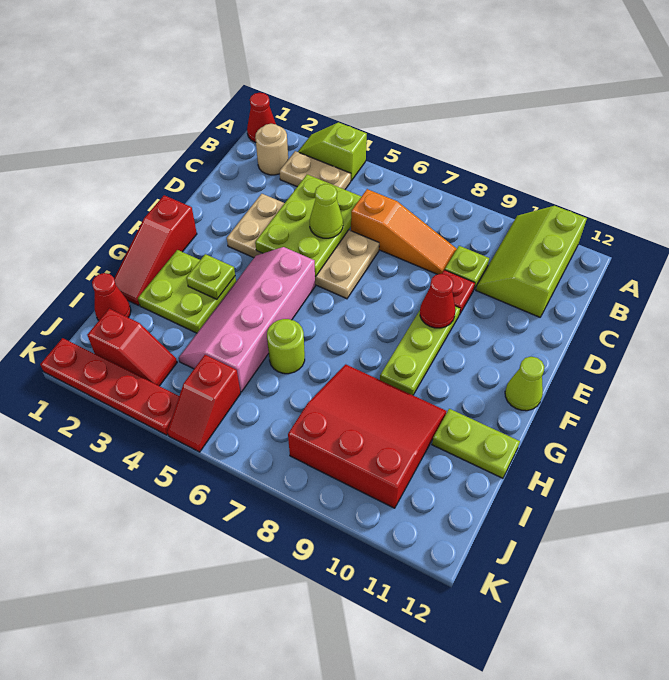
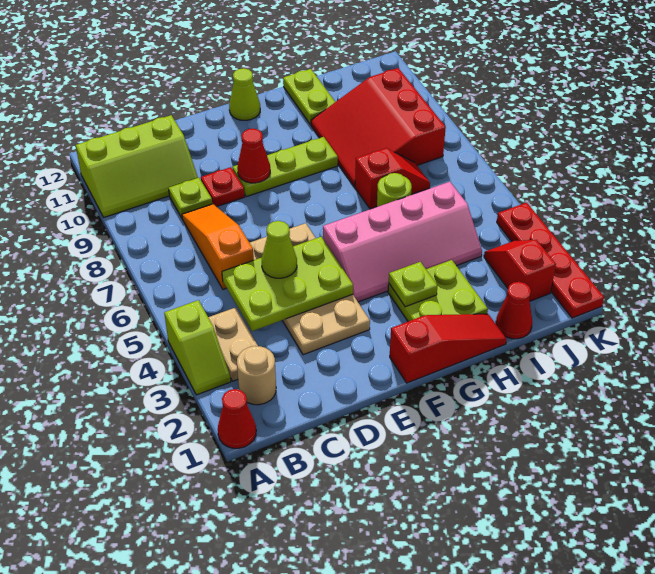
red 1x2 slope [167,355,241,452] -> red 1x2 slope moved to [355,148,430,209]

